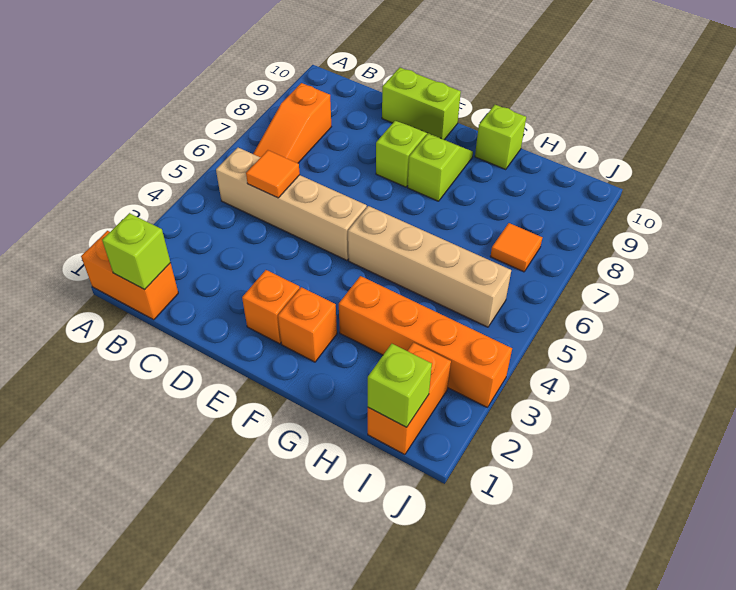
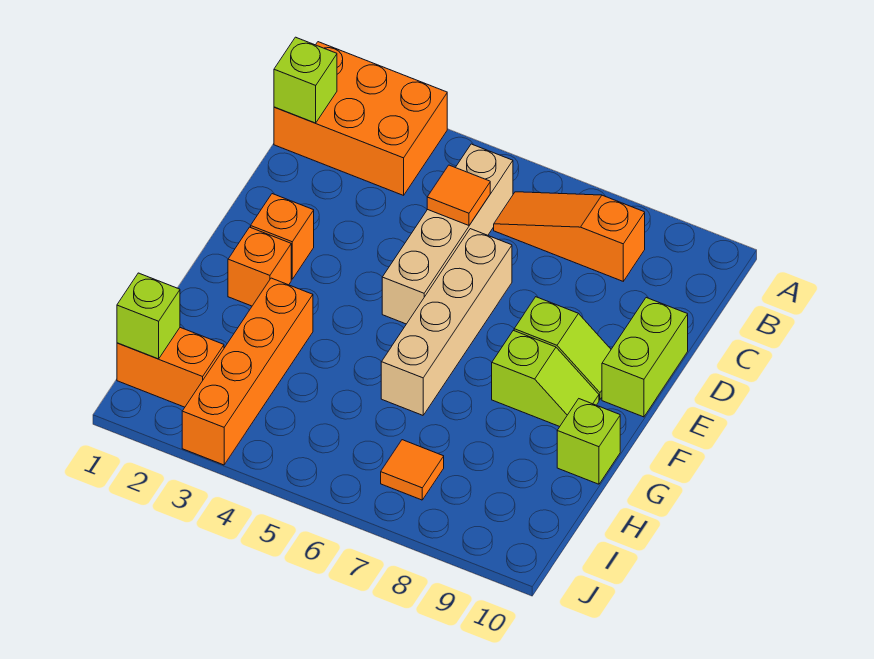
orange 1x2 brick [81,231,178,320] -> orange 2x3 brick [274,42,447,195]
tan 1x4 brick [348,206,511,327] -> tan 1x4 brick moved to [381,229,512,415]

